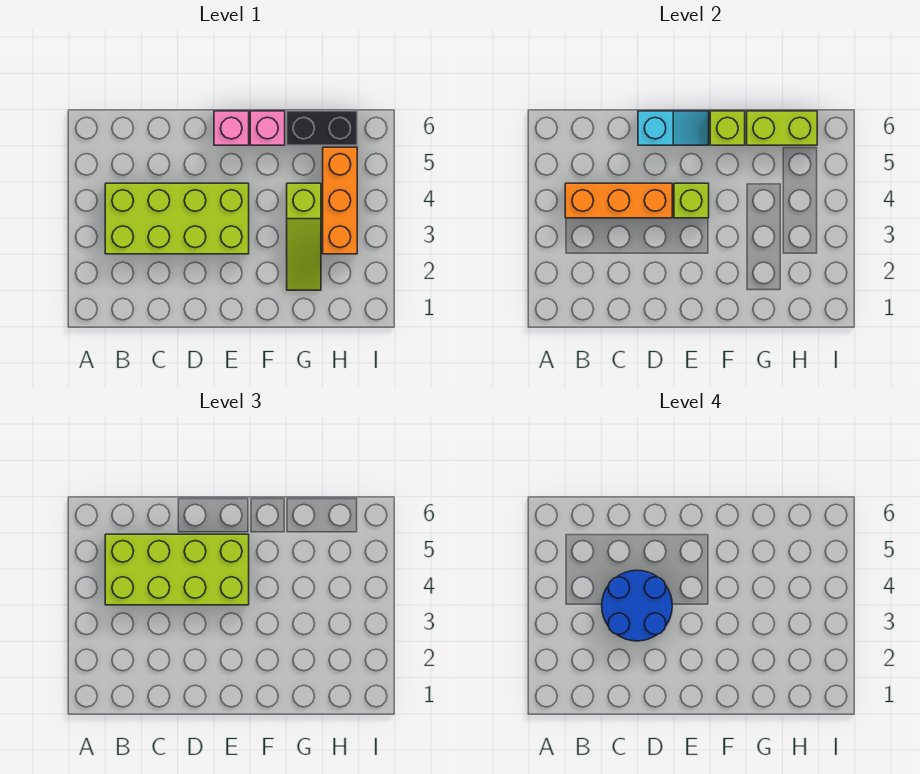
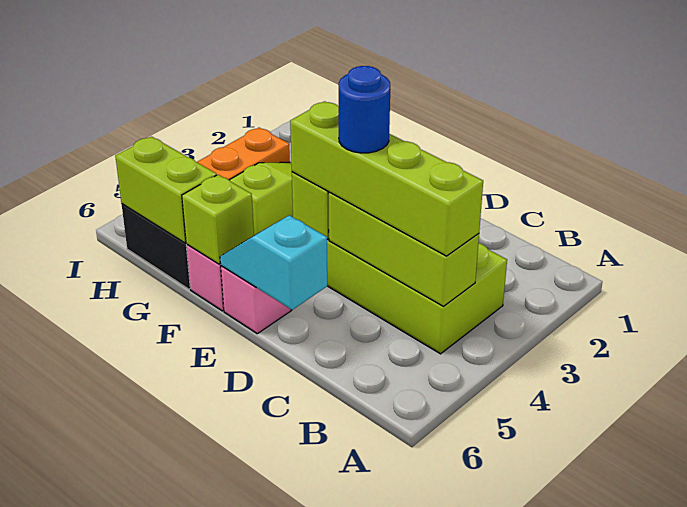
orange 1x3 brick [565,183,672,218] -> lime 1x3 brick [328,192,479,306]
lime 2x4 brick [105,534,249,605] -> lime 1x4 brick [290,101,483,256]
blue 2x2 round brick [602,570,672,641] -> blue 1x1 round brick [339,66,390,153]

